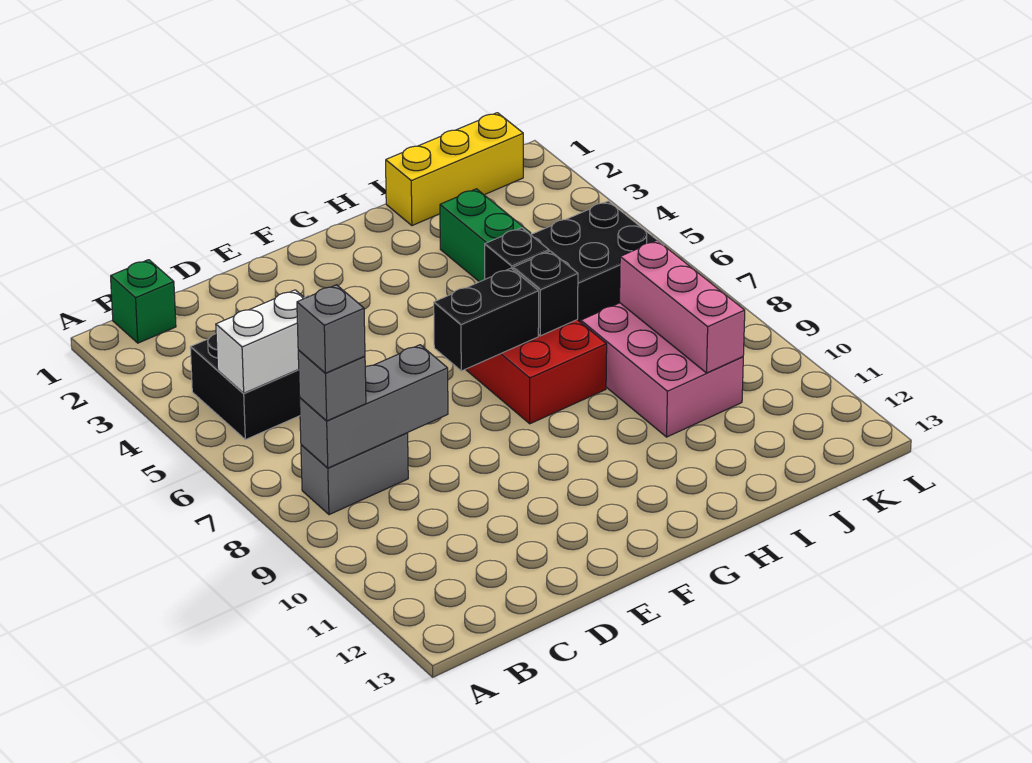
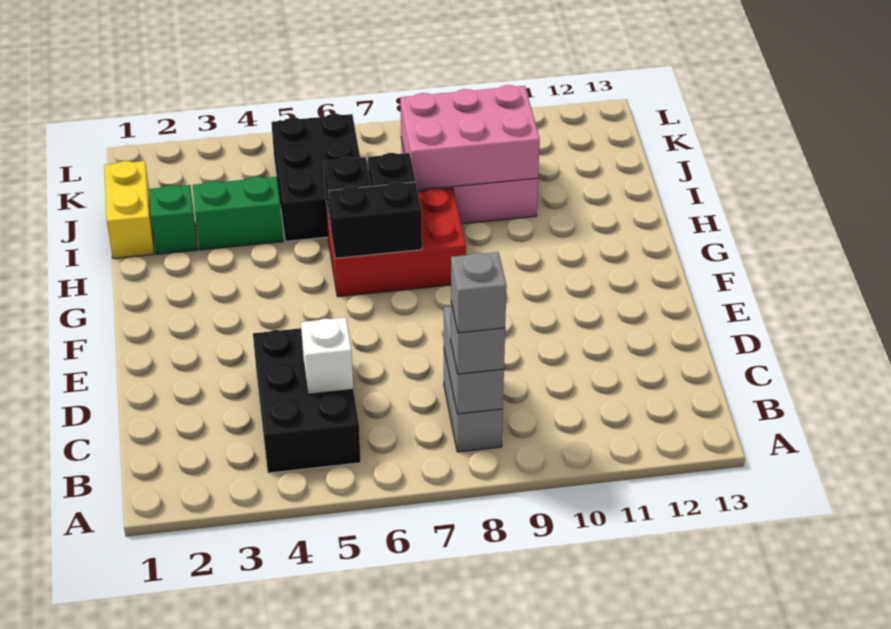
green 1x1 brick [111,260,176,343] -> green 1x1 brick moved to [149,185,197,254]
white 1x2 brick [216,290,305,393] -> white 1x1 brick [301,317,353,394]
grey 1x3 brick [300,345,448,468] -> grey 1x2 brick [444,307,504,414]
black 1x2 brick [434,268,539,371] -> black 1x2 brick turned to [328,182,422,258]
yellow 1x3 brick [386,113,523,226] -> yellow 1x2 brick [104,161,154,259]
pink 1x3 brick [620,241,745,373] -> pink 2x3 brick [400,85,540,190]

